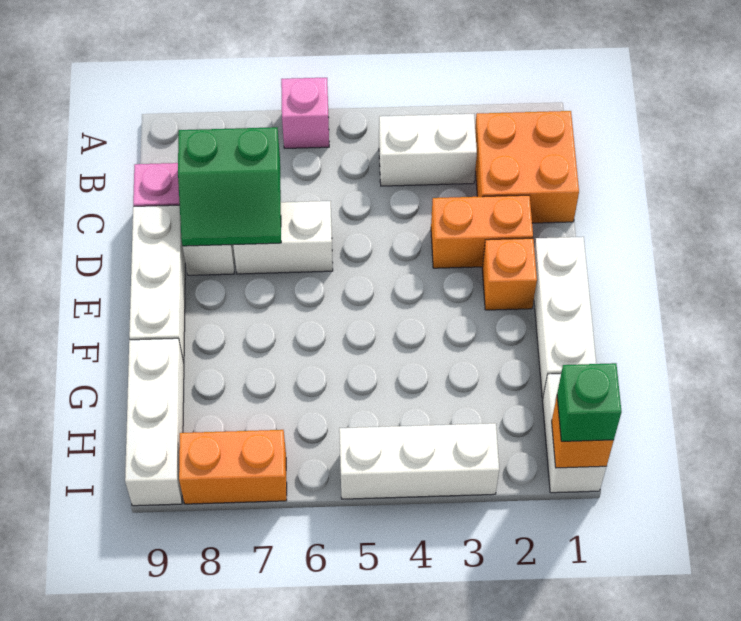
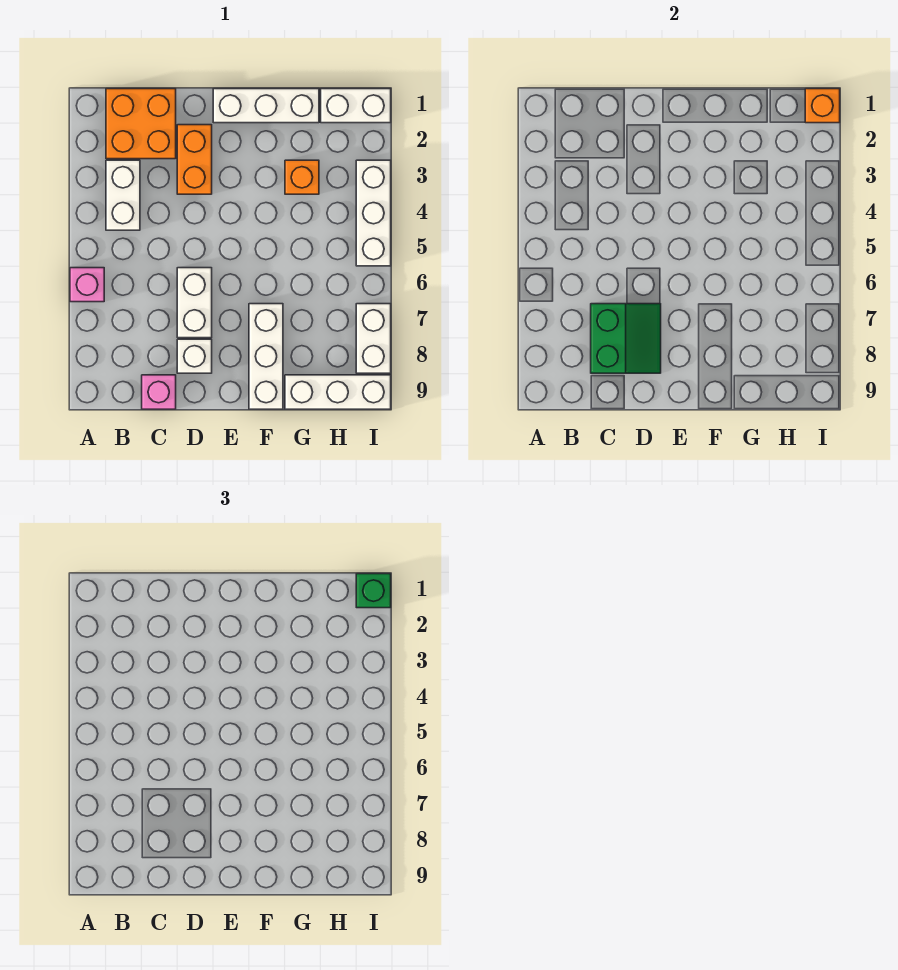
white 1x3 brick [129,205,185,363] -> white 1x3 brick turned to [249,304,283,409]
orange 1x1 brick [482,238,537,310] -> orange 1x1 brick moved to [285,160,319,194]
orange 1x2 brick [179,430,287,504] -> white 1x2 brick [356,304,391,373]

